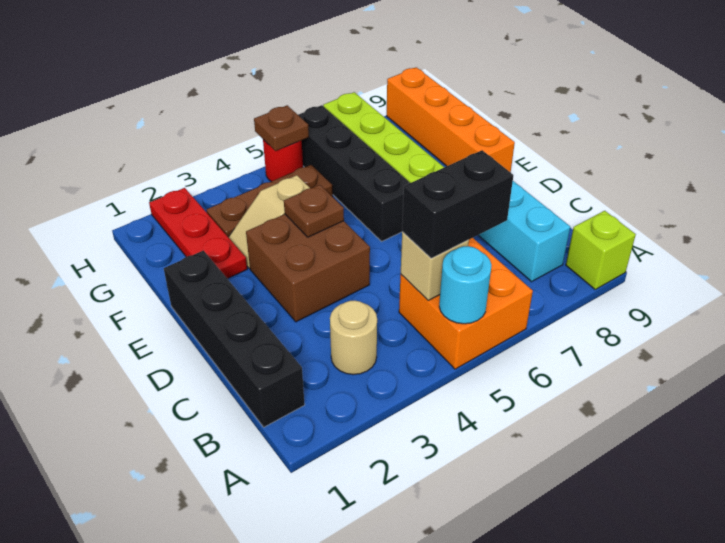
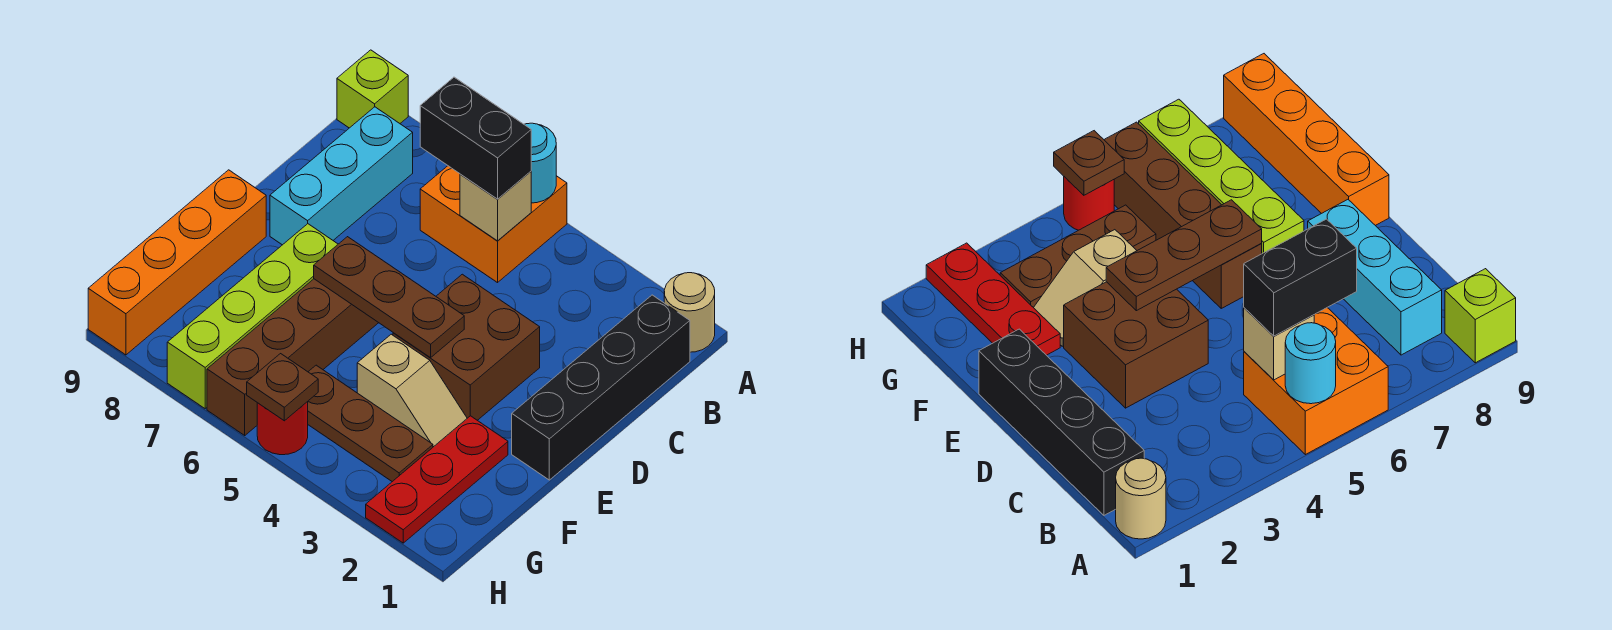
tan 1x1 round brick [330,300,377,375] -> tan 1x1 round brick moved to [664,273,715,352]
brown 1x1 plate [284,185,344,237] -> brown 1x3 plate [314,237,464,358]
black 1x4 brick [298,105,410,241] -> brown 1x4 brick [207,279,378,435]

